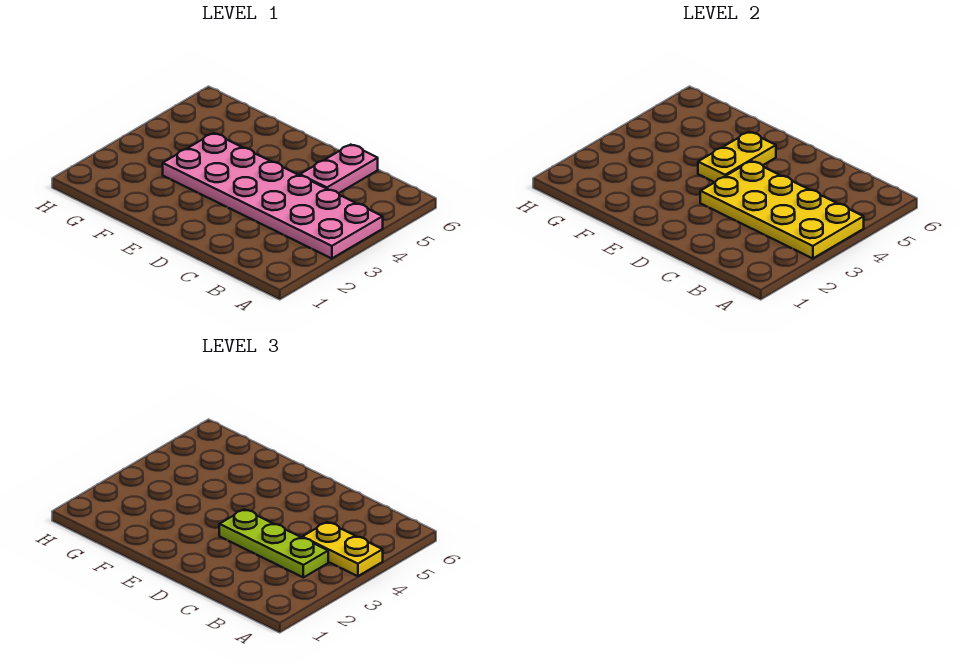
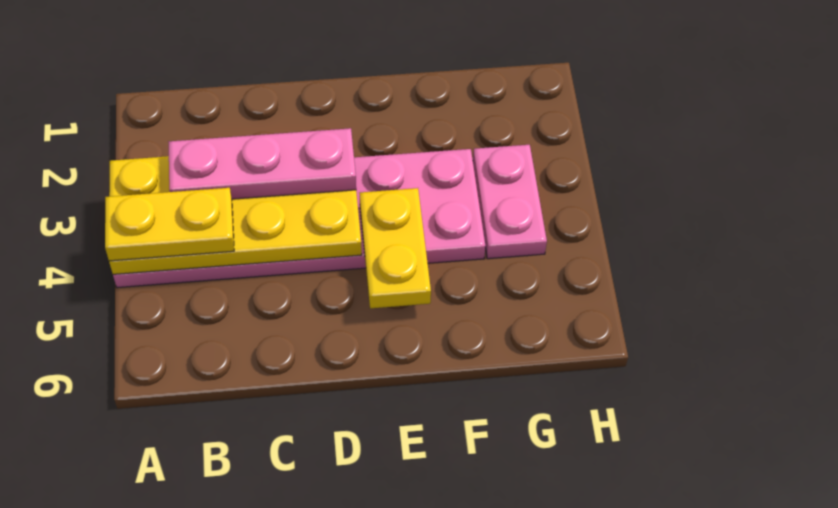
lime 1x3 plate [219,509,328,577] -> pink 1x3 plate [169,128,356,199]
pink 1x2 plate [300,145,378,193] -> pink 1x2 plate moved to [473,145,547,259]

